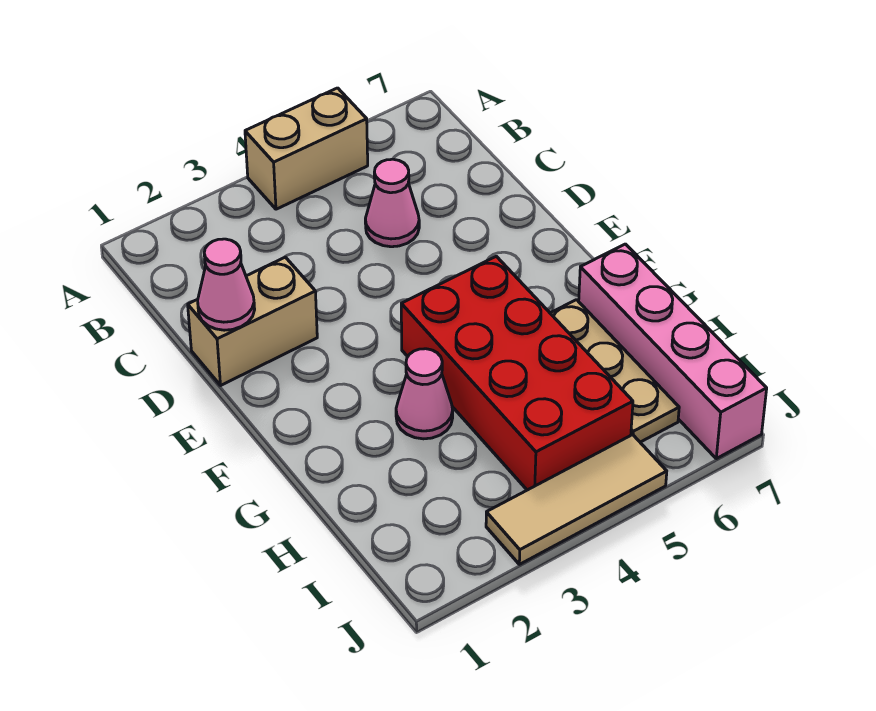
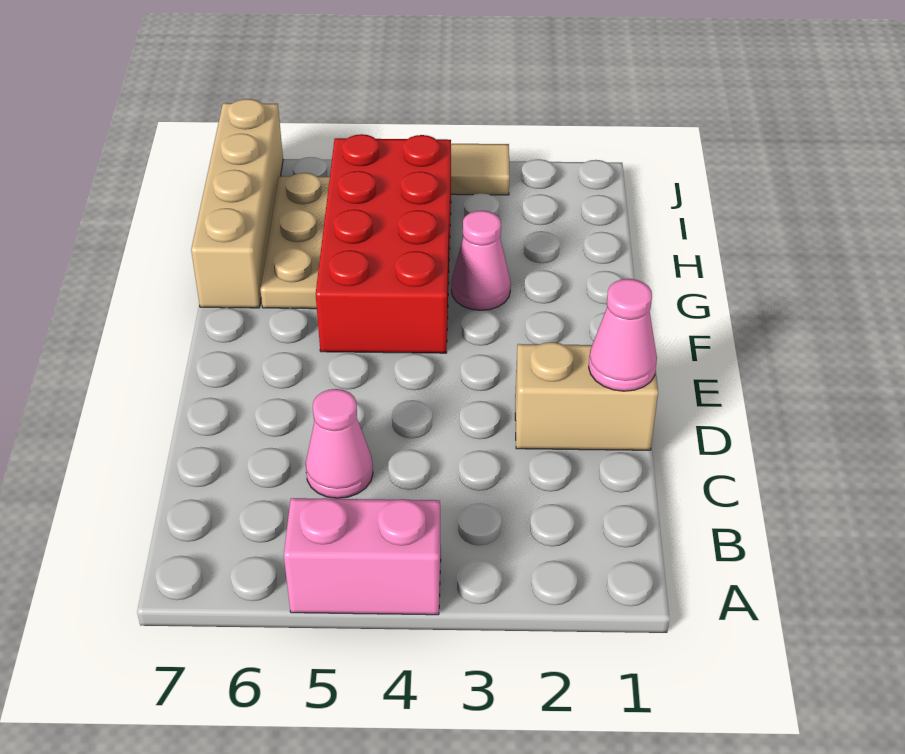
tan 1x2 brick [245,88,368,209] -> pink 1x2 brick [284,498,441,615]
pink 1x4 brick [579,244,767,459] -> tan 1x4 brick [191,99,283,308]

